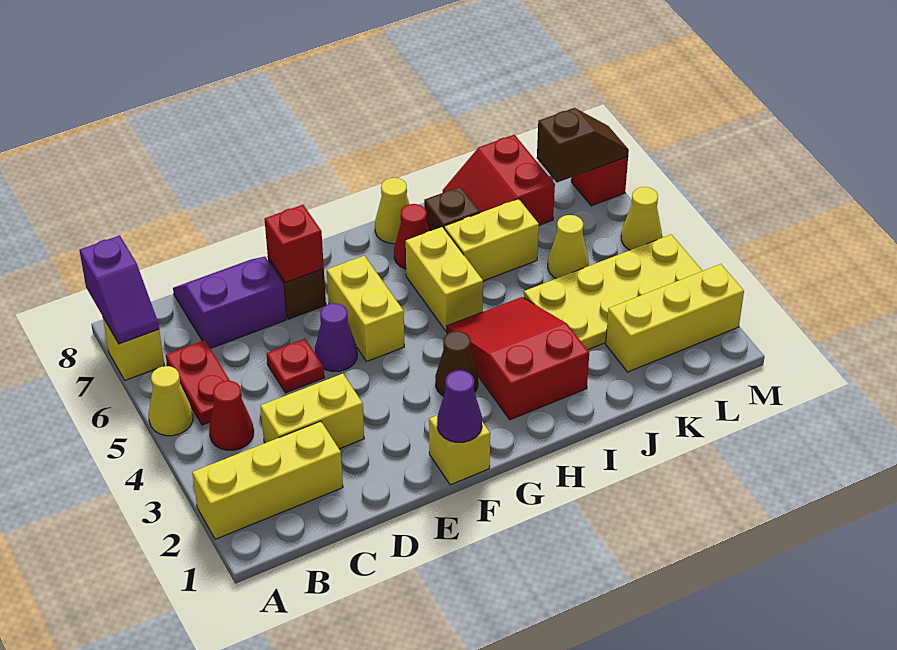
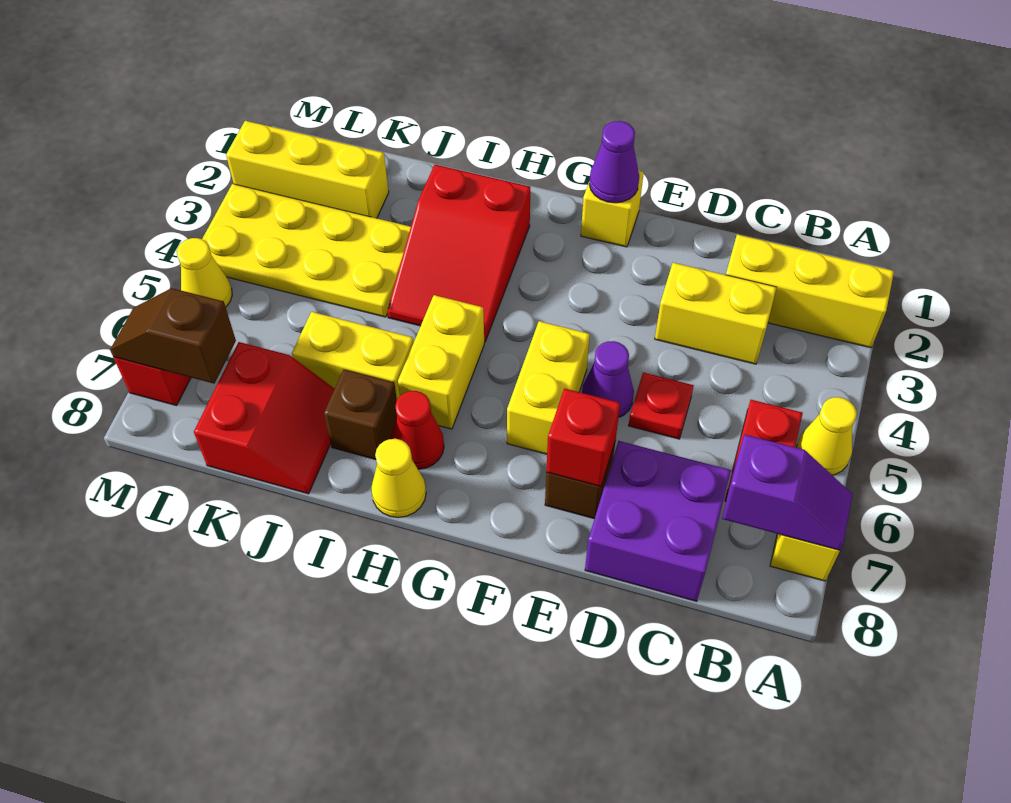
purple 1x2 slope [80,235,159,344] -> purple 1x2 slope turned to [722,434,853,550]
red 1x1 cone [209,381,254,450] -> none
purple 2x2 slope [173,257,286,349] -> purple 2x2 brick [585,441,731,601]
brown 1x1 cone [435,331,478,396] -> none
yellow 1x1 cone [548,215,589,279] -> none

